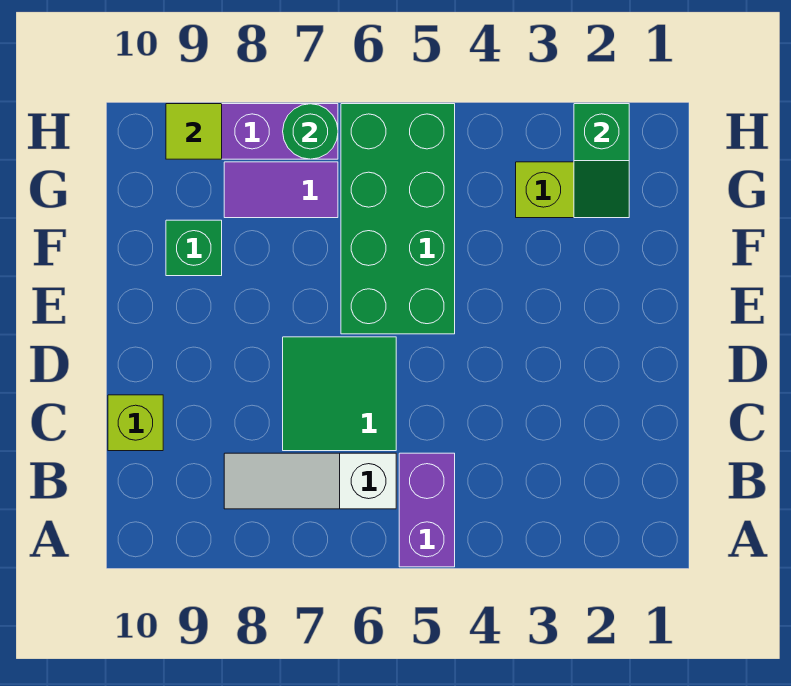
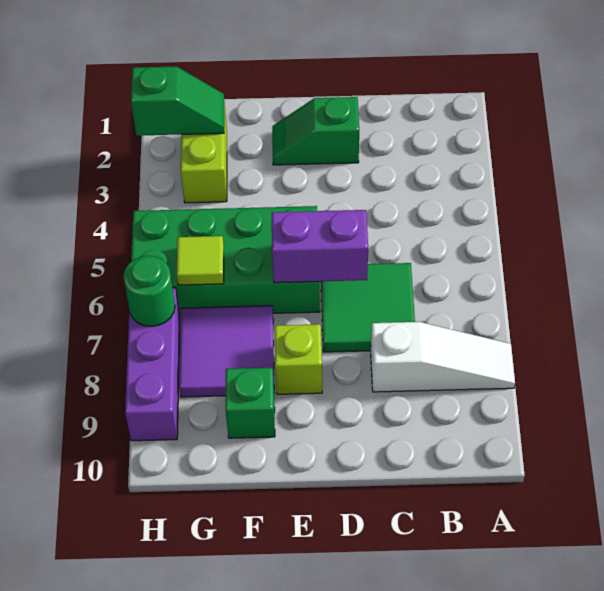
purple 1x2 brick [399,453,455,567] -> purple 1x2 brick moved to [272,210,368,283]
white 1x3 slope [224,453,396,509] -> white 1x3 slope turned to [371,322,515,392]
lime 1x1 brick [108,395,163,451] -> lime 1x1 brick moved to [274,324,322,394]
none -> green 1x2 slope [272,97,359,165]
purple 1x2 tile [224,162,338,218] -> purple 2x2 tile [179,306,274,397]
lime 1x1 tile [166,104,222,159] -> lime 1x1 tile moved to [177,236,224,285]

